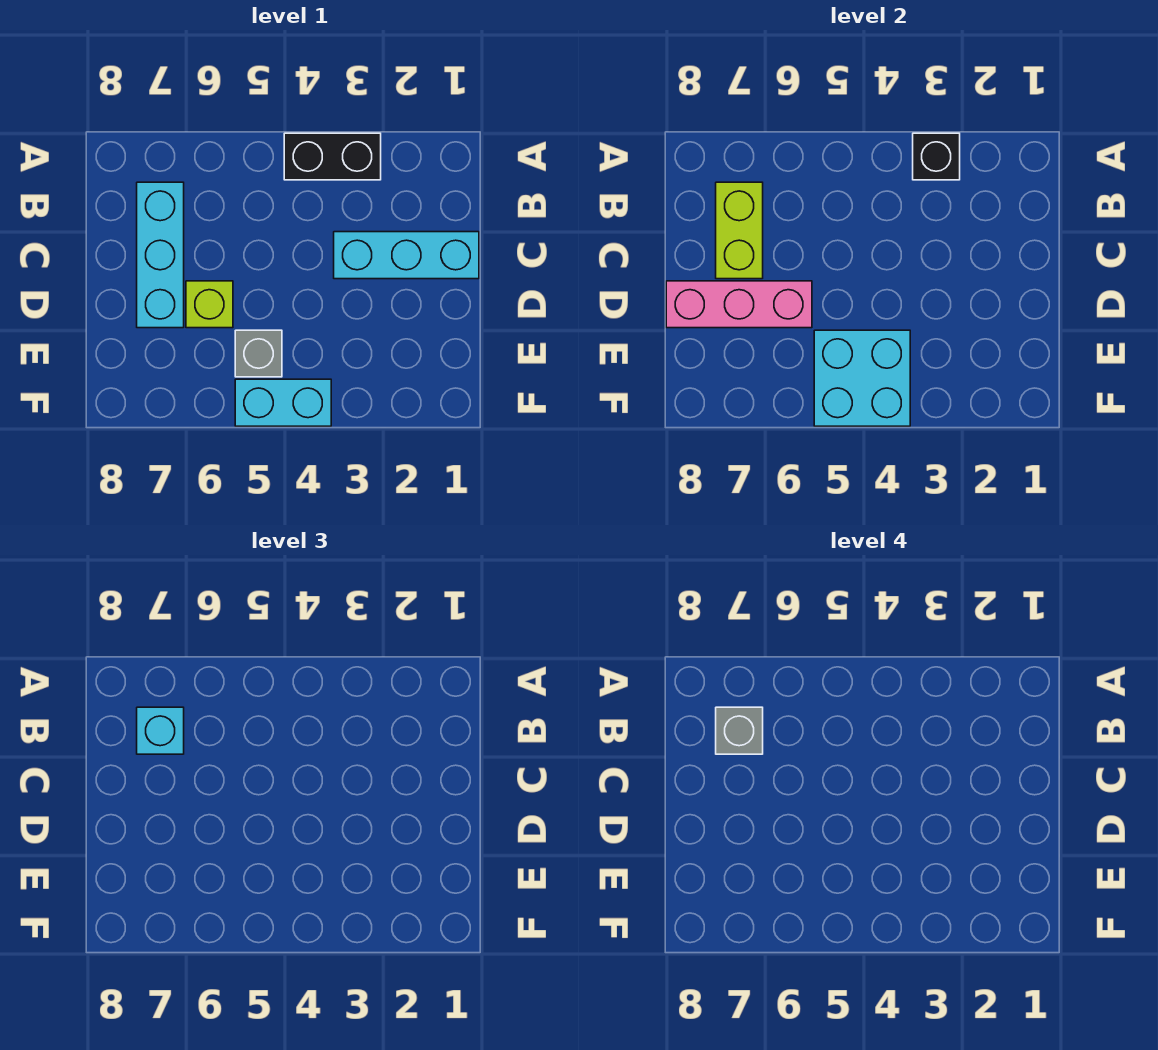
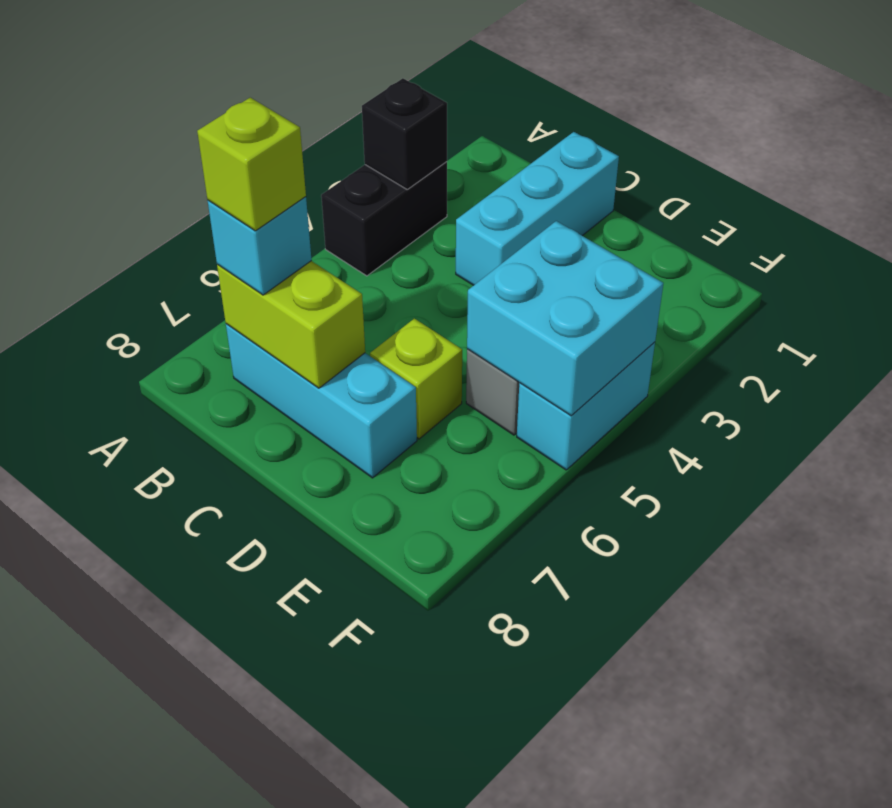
grey 1x1 brick [716,707,763,754] -> lime 1x1 brick [197,98,306,231]
pink 1x3 brick [666,281,812,328] -> none

